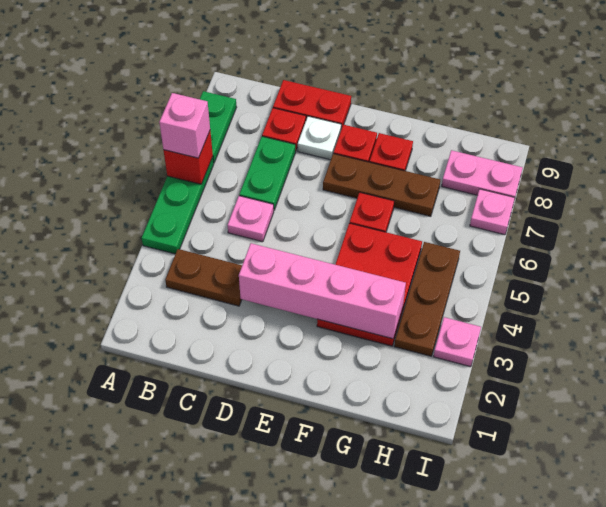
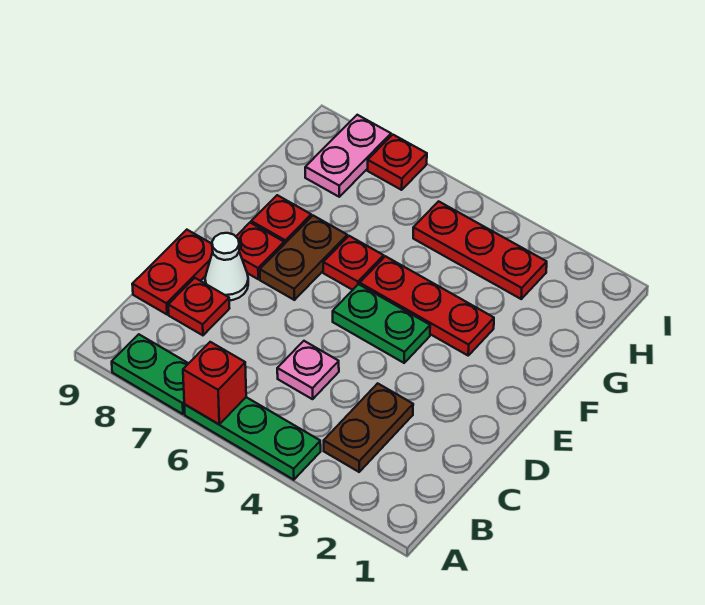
pink 1x1 brick [159,93,210,158] -> none
green 1x2 plate [239,136,296,210] -> green 1x2 plate moved to [333,284,430,363]
pink 1x4 brick [239,243,406,339] -> none
white 1x1 plate [298,116,341,160] -> white 1x1 cone [205,233,248,300]
brown 1x3 plate [323,154,440,216] -> brown 1x2 plate [260,216,347,300]
red 2x3 plate [317,223,422,346] -> red 1x3 plate [360,256,494,355]
brown 1x3 plate [394,242,460,356] -> red 1x3 plate [413,201,547,299]
pink 1x1 plate [434,317,481,367] -> none
pink 1x1 plate [470,189,515,235] -> red 1x1 plate [368,135,427,190]

